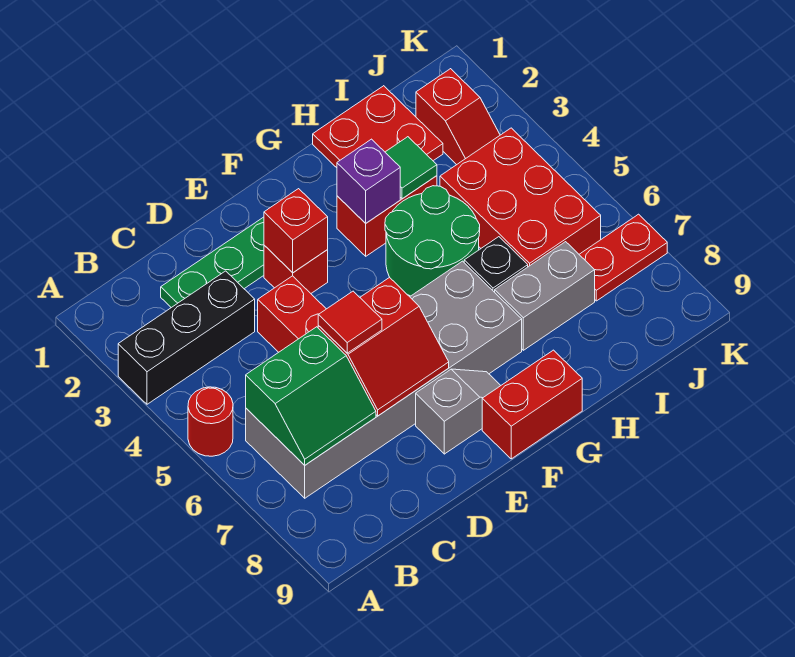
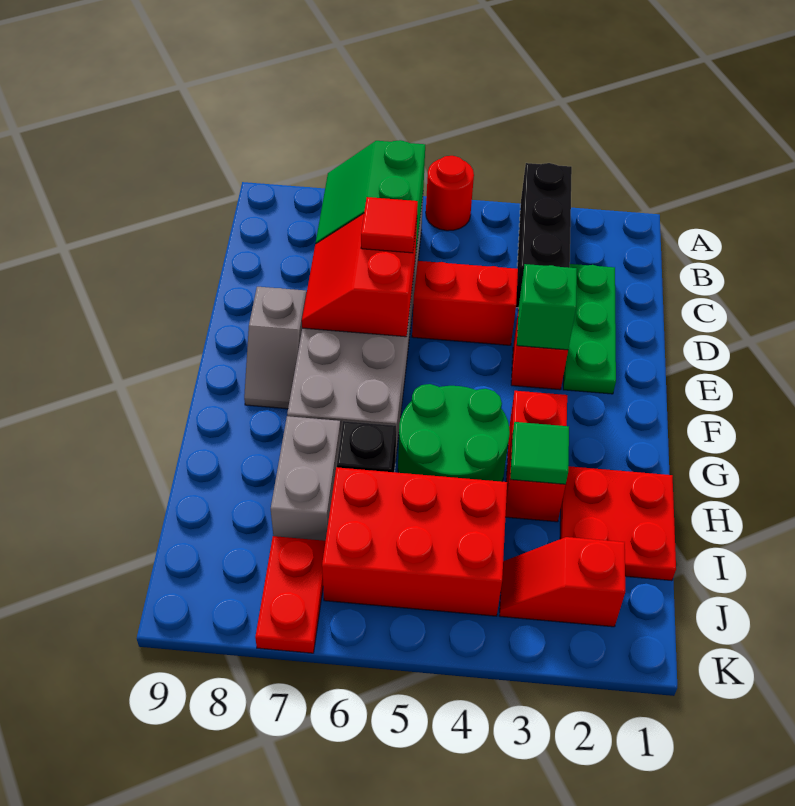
red 1x1 brick [264,189,328,273] -> green 1x1 brick [517,264,577,350]
red 1x2 brick [482,350,582,459] -> none
purple 1x1 brick [337,139,400,223] -> none

